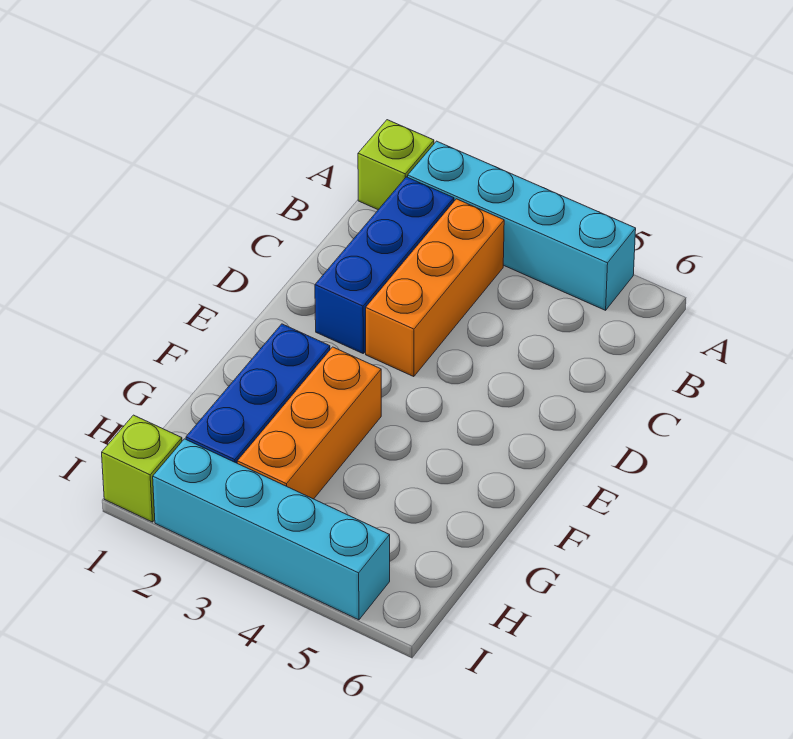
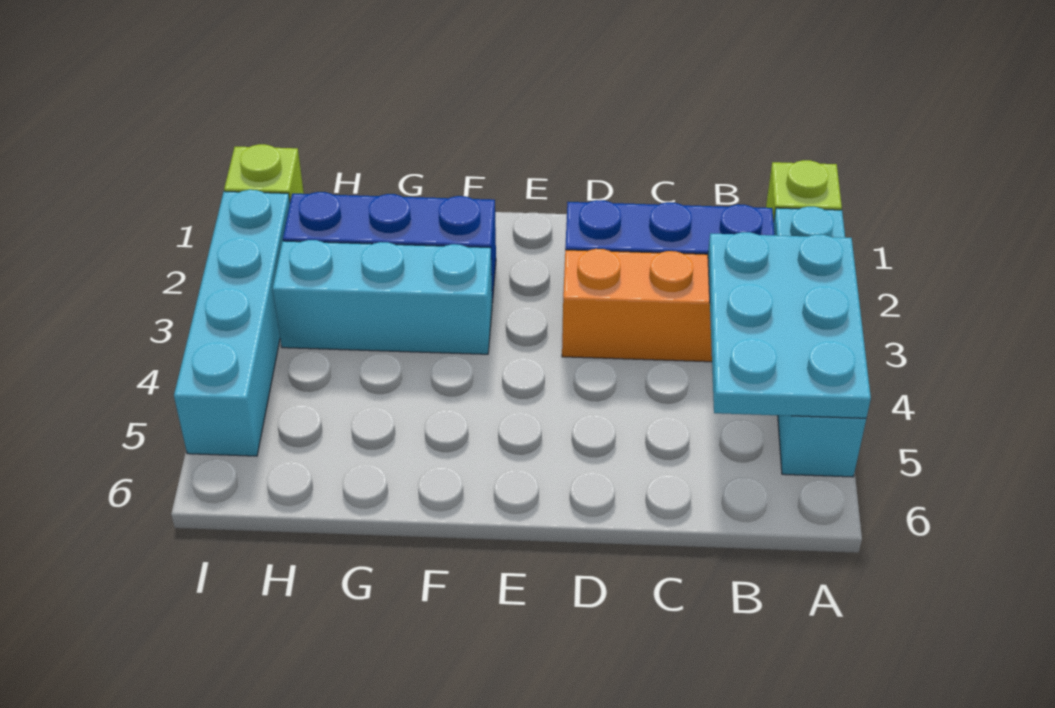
none -> cyan 2x3 plate [708,232,871,418]
orange 1x3 brick [237,347,381,499] -> cyan 1x3 brick [273,240,492,354]

